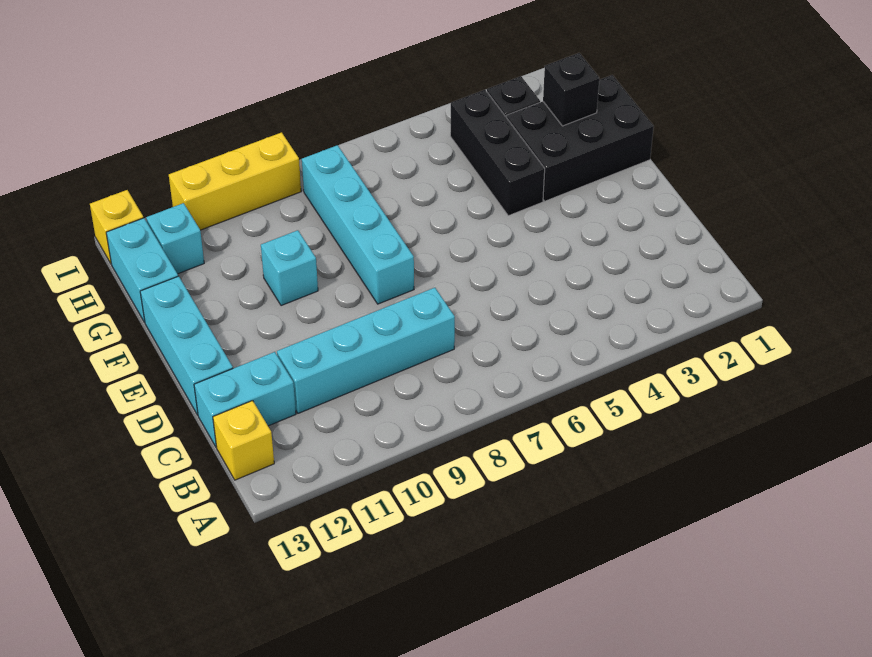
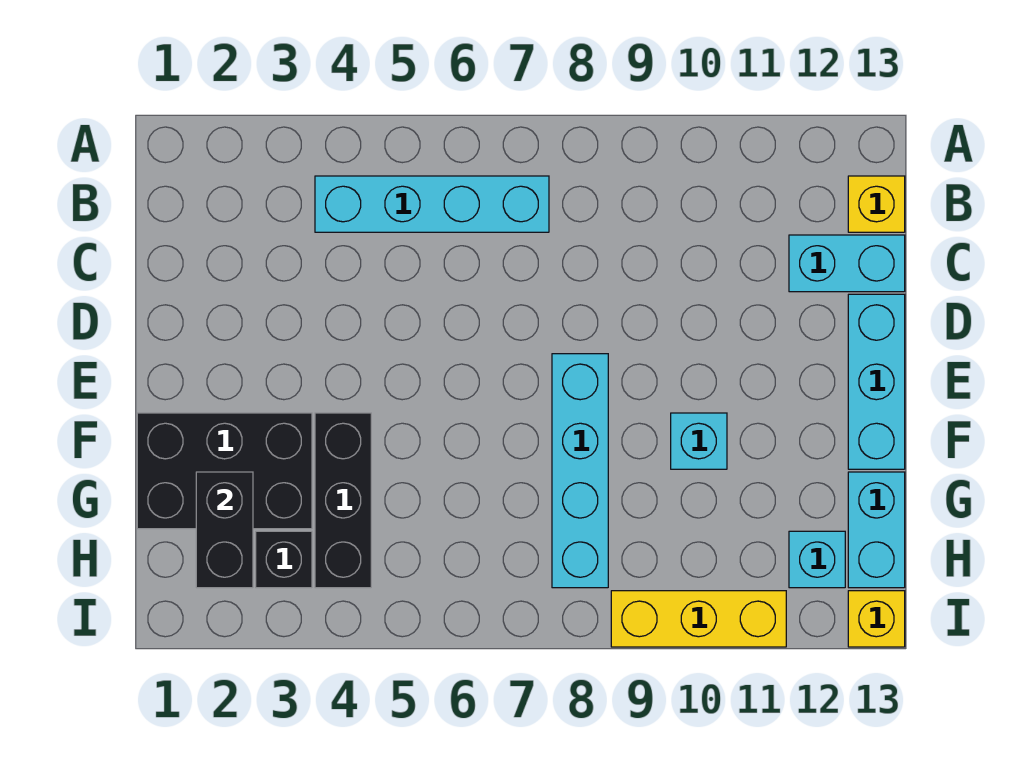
cyan 1x4 brick [277,288,455,413] -> cyan 1x4 brick moved to [315,176,549,232]
black 1x1 brick [543,53,599,126] -> black 1x2 brick [196,472,253,588]

